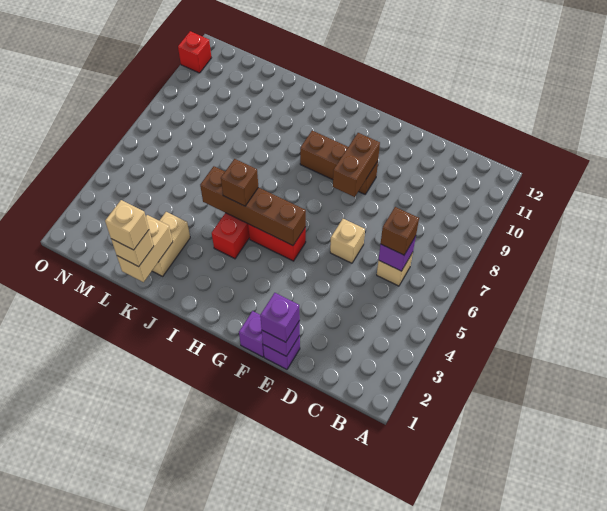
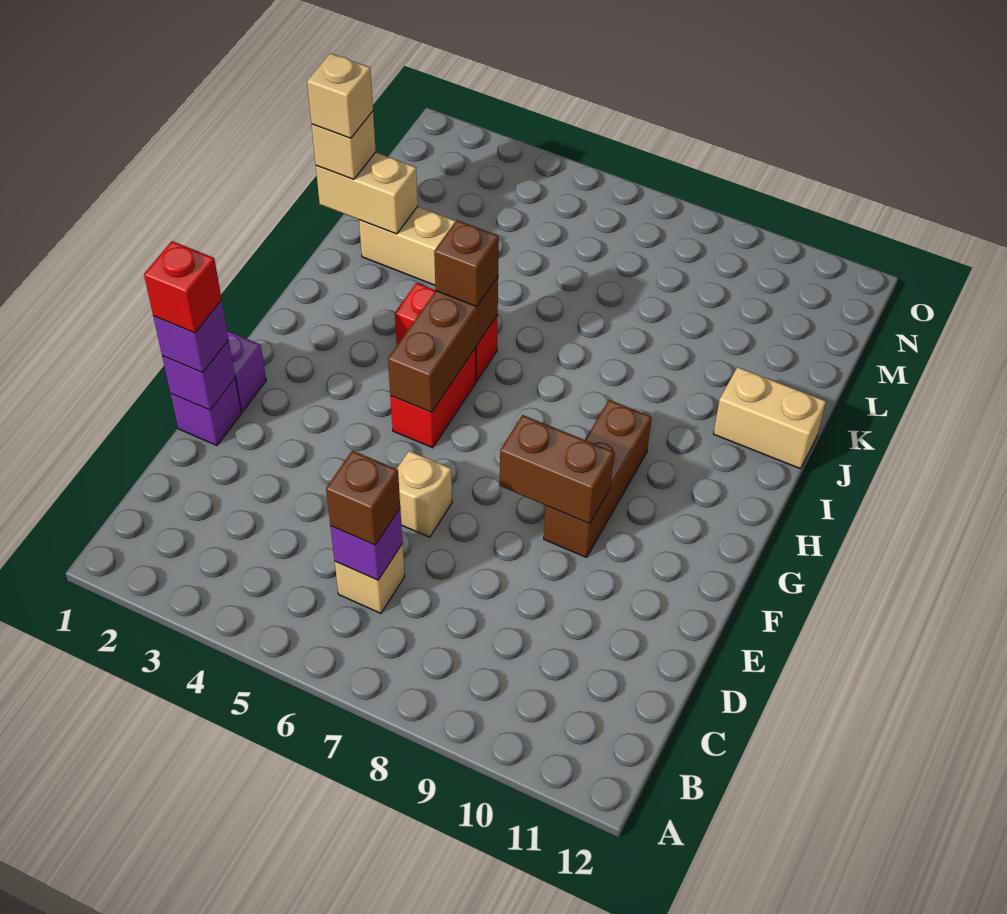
brown 1x4 brick [200,166,306,246] -> brown 1x3 brick [388,277,498,412]
none -> tan 1x2 brick [714,367,826,469]
red 1x1 brick [178,31,211,73] -> red 1x1 brick moved to [144,241,222,333]

